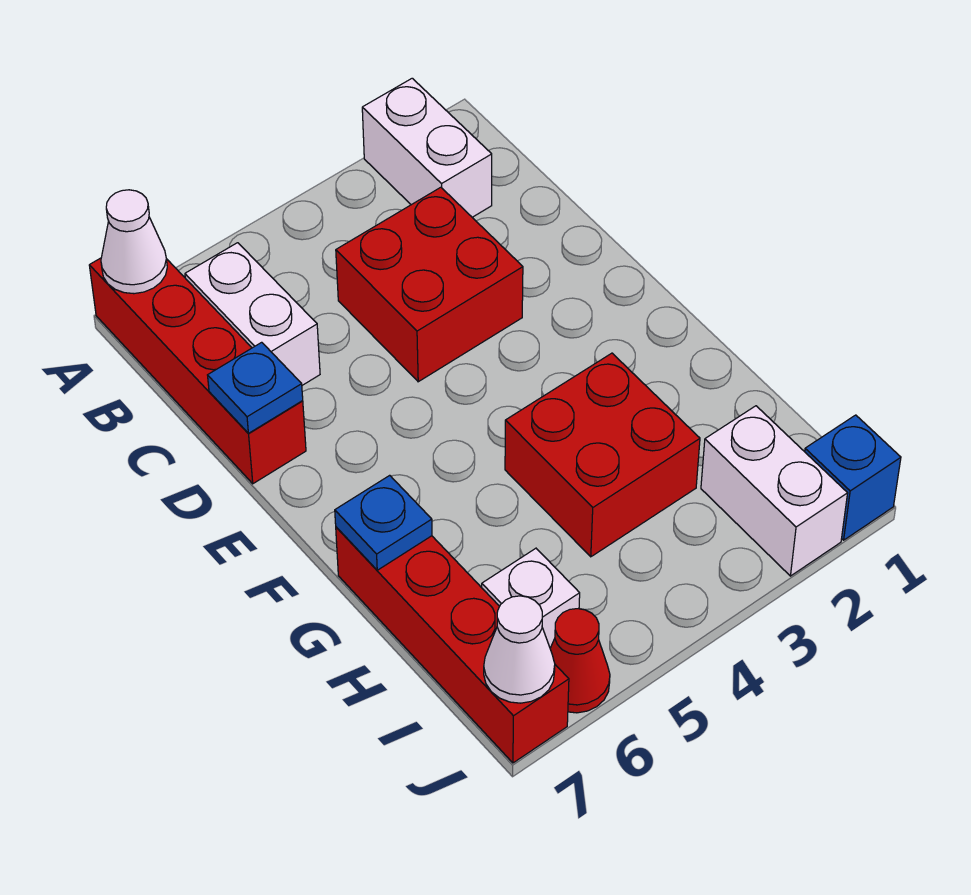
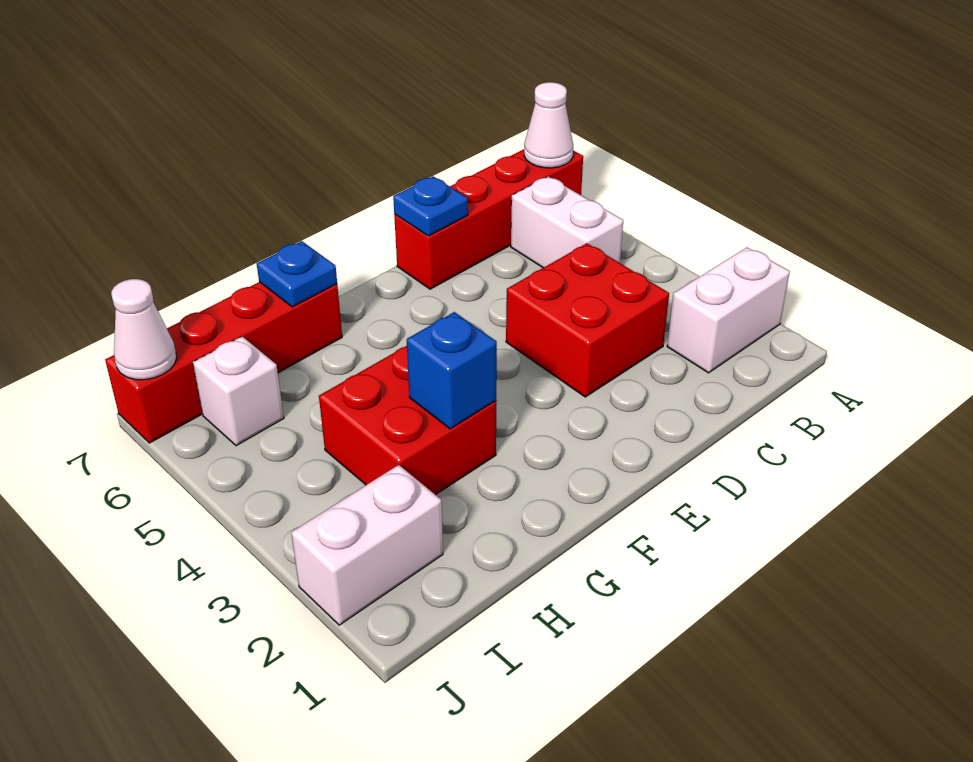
white 1x2 brick [185,243,320,385] -> white 1x2 brick turned to [511,176,623,268]
blue 1x1 brick [805,415,901,540] -> blue 1x1 brick moved to [407,312,497,429]
red 1x1 cone [550,609,610,713] -> none

